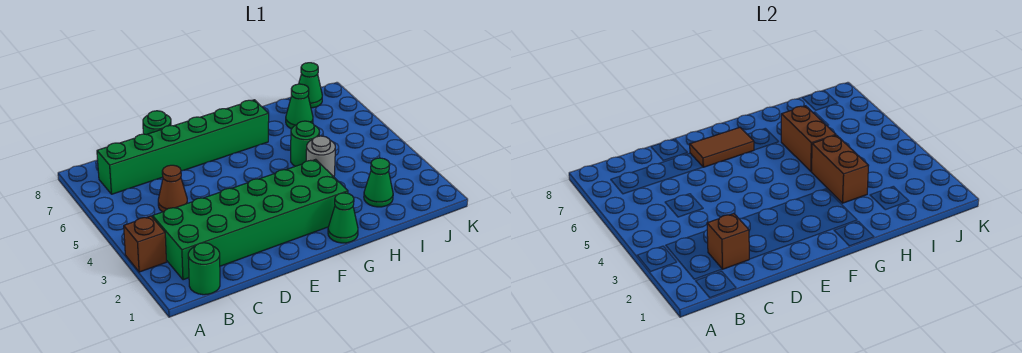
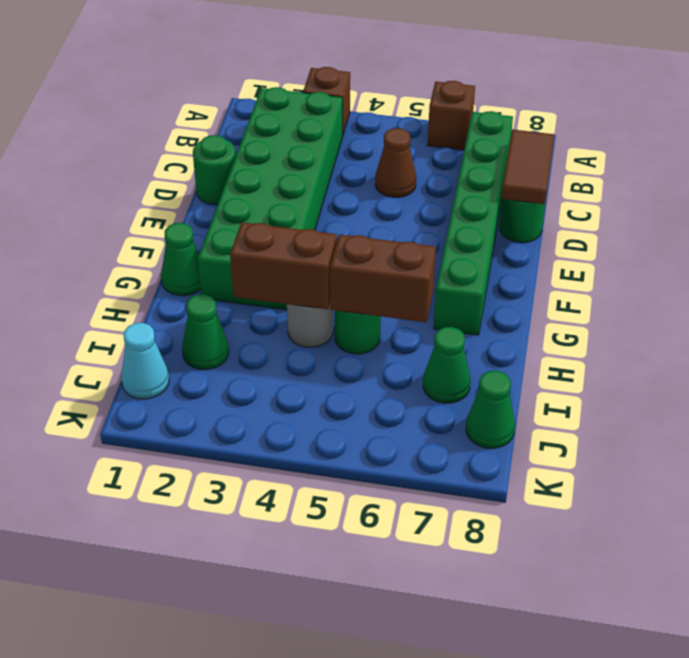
green 1x1 round brick [188,243,220,295] -> green 1x1 round brick moved to [193,135,236,205]
brown 1x1 brick [707,214,749,269] -> brown 1x1 brick moved to [427,81,475,150]
brown 1x2 tile [690,127,754,167] -> brown 1x2 tile moved to [501,130,555,204]
none -> cyan 1x1 cone [121,323,169,399]

